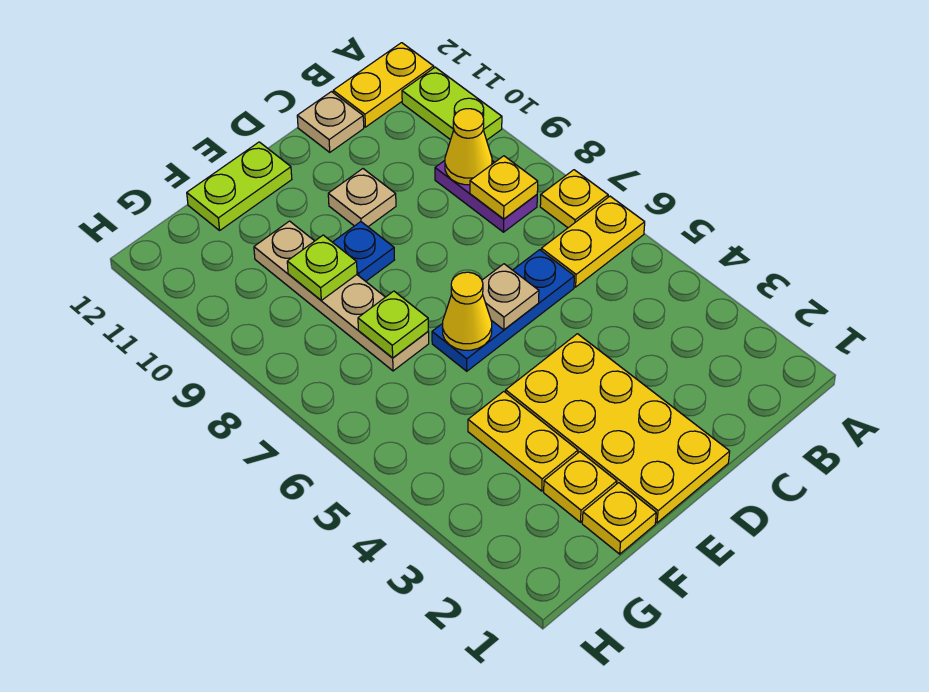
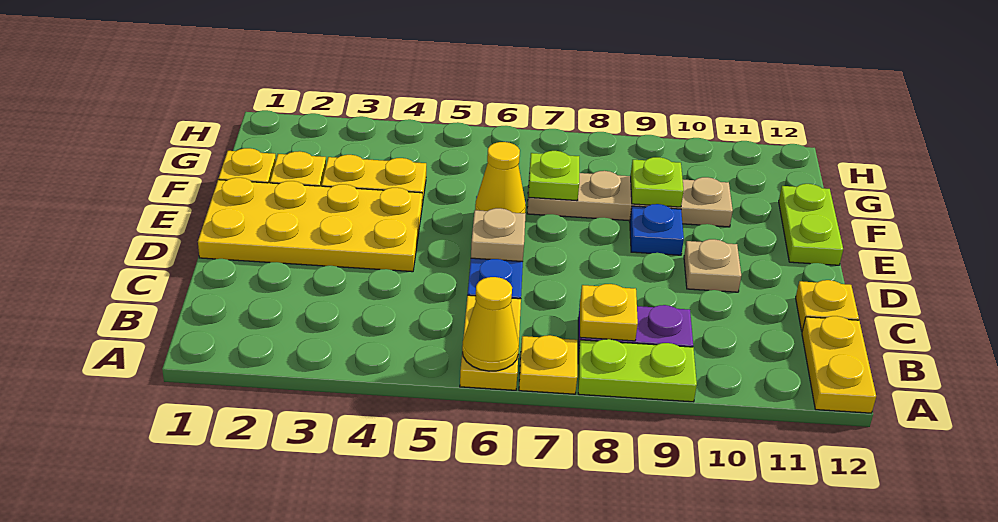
lime 1x2 plate [402,67,502,140] -> lime 1x2 plate moved to [578,339,697,402]
yellow 1x1 cone [445,109,492,185] -> yellow 1x1 cone moved to [462,277,519,371]
tan 1x1 plate [297,92,364,152] -> yellow 1x1 plate [796,280,859,331]

